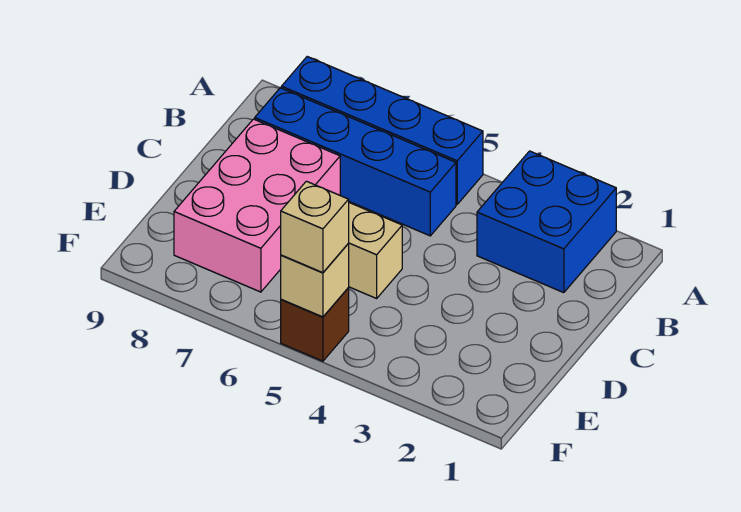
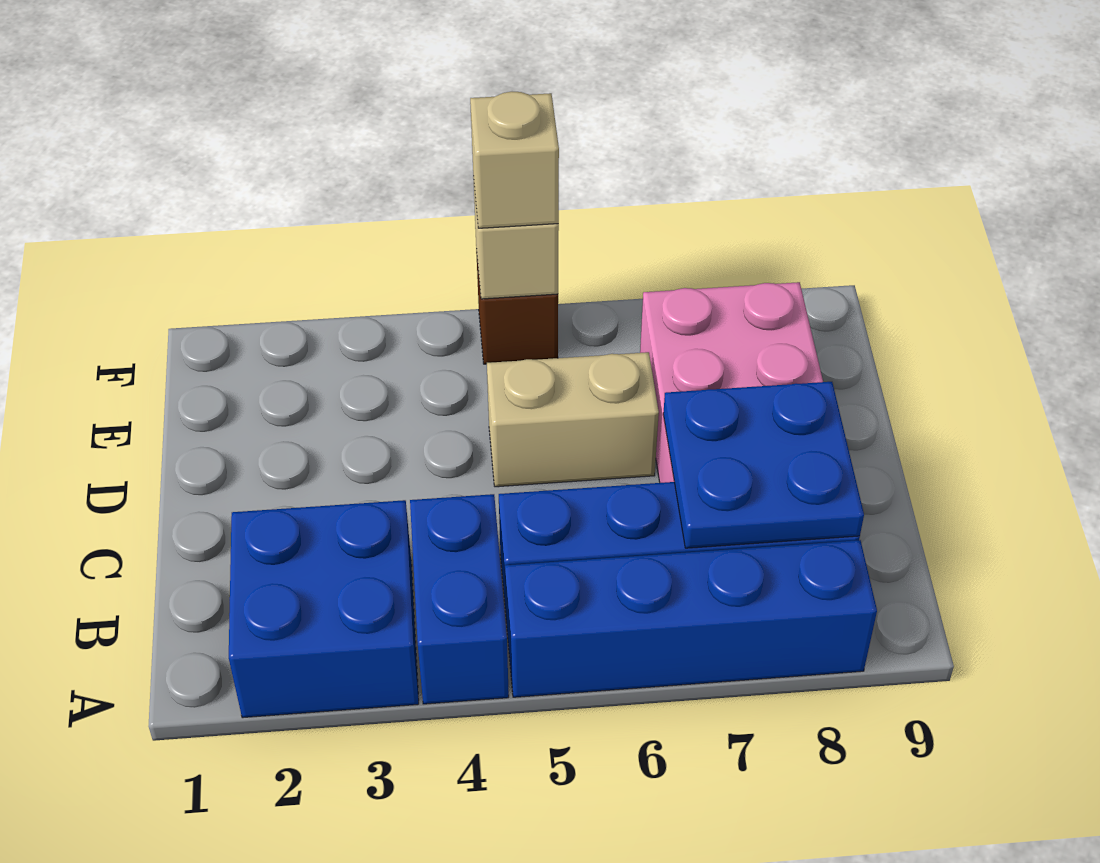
none -> blue 1x2 brick [410,494,509,704]
none -> blue 2x2 plate [663,382,864,548]

